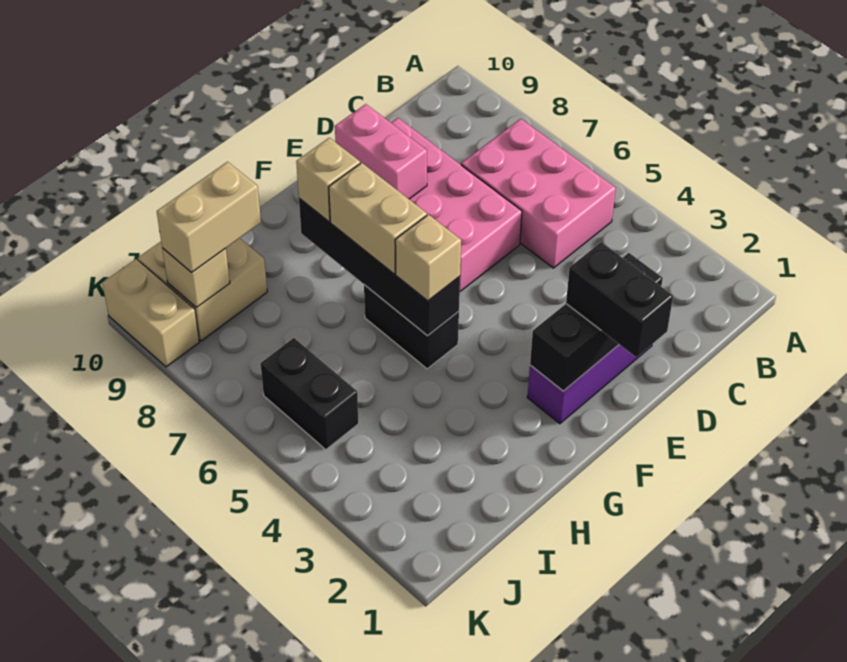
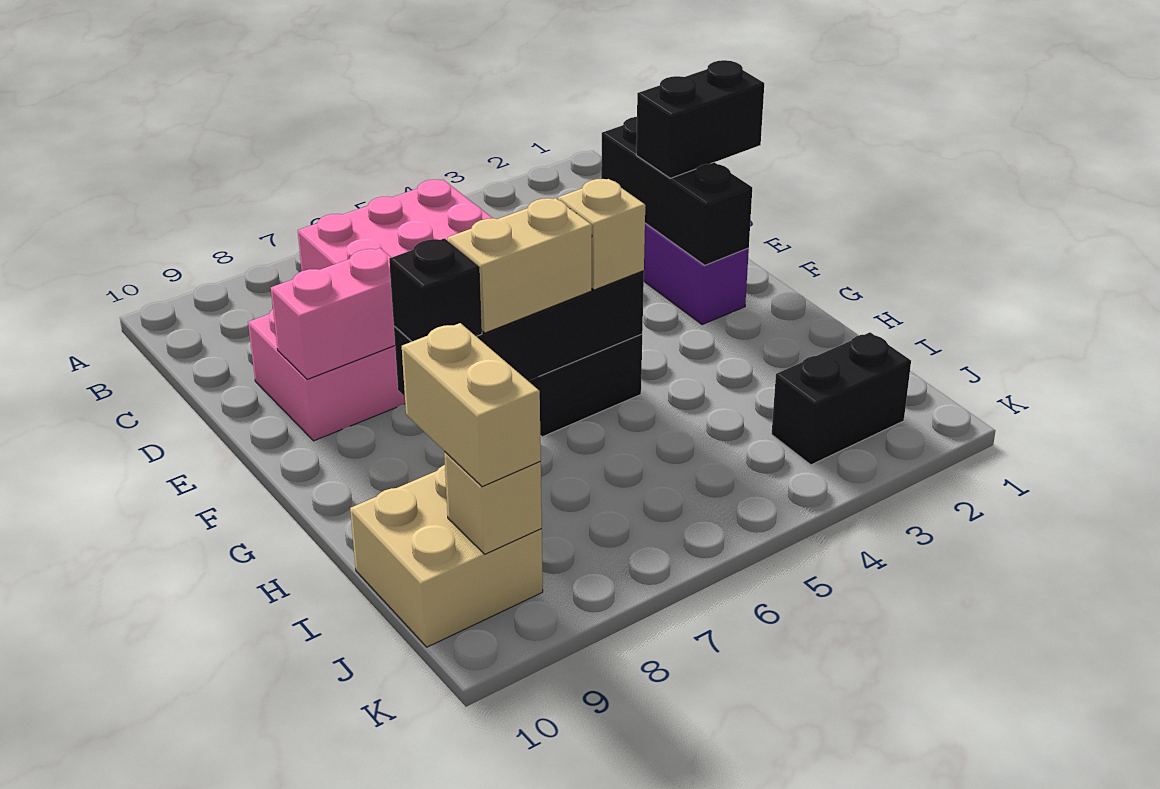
tan 1x1 brick [296,138,360,222] -> black 1x1 brick [389,238,482,342]
black 1x2 brick [261,338,359,450] -> black 1x2 brick moved to [772,332,911,465]
tan 1x2 brick [102,259,199,367] -> none

